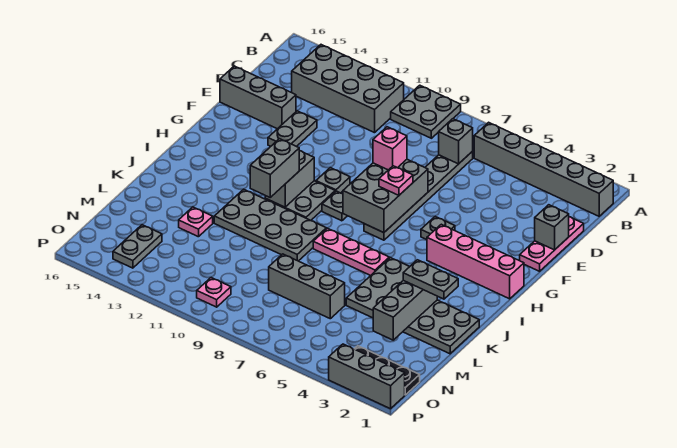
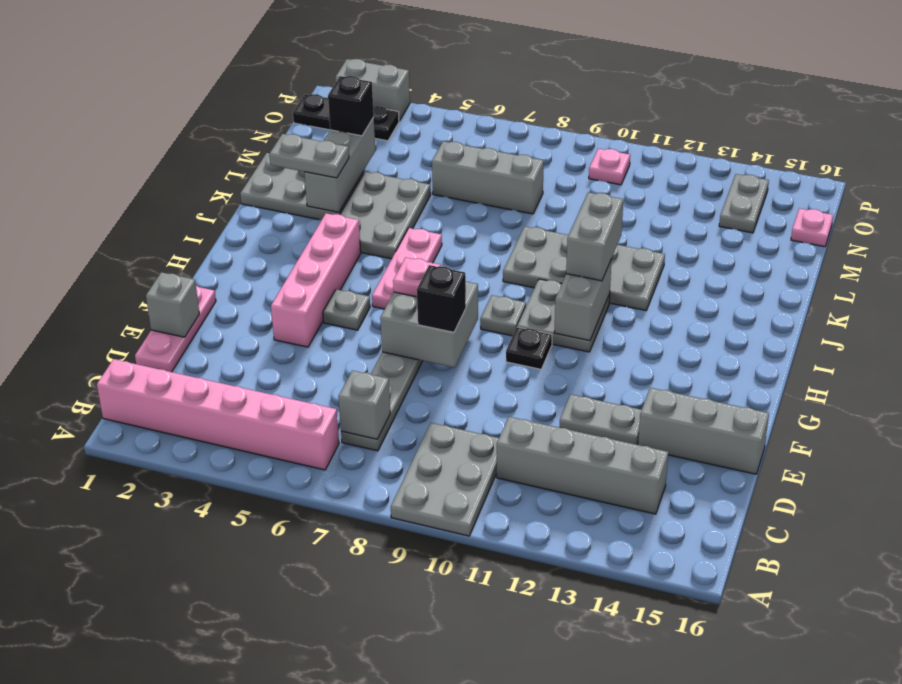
grey 2x2 plate [391,85,461,138] -> grey 2x3 plate [391,423,499,536]
grey 1x6 brick [474,122,613,216] -> pink 1x6 brick [97,359,339,470]
grey 2x4 brick [292,45,404,133] -> grey 1x4 brick [497,417,668,514]
grey 1x2 plate [268,111,317,147] -> grey 1x2 plate turned to [559,394,641,445]
grey 2x3 brick [343,160,428,233] -> grey 2x2 brick [380,282,478,367]
pink 1x1 brick [373,127,407,170] -> black 1x1 brick [417,265,466,332]
grey 1x1 plate [316,168,350,193] -> black 1x1 plate [506,327,552,369]
pink 1x4 brick [427,224,524,299] -> pink 1x4 brick turned to [271,213,361,347]
pink 1x3 plate [313,228,389,276] -> pink 1x3 plate turned to [372,228,442,309]
pink 1x1 plate [179,207,213,237] -> pink 1x1 plate moved to [791,208,833,247]
none -> black 1x1 brick [328,76,374,136]
grey 1x3 brick [329,344,405,409] -> grey 1x2 brick [335,59,410,121]

